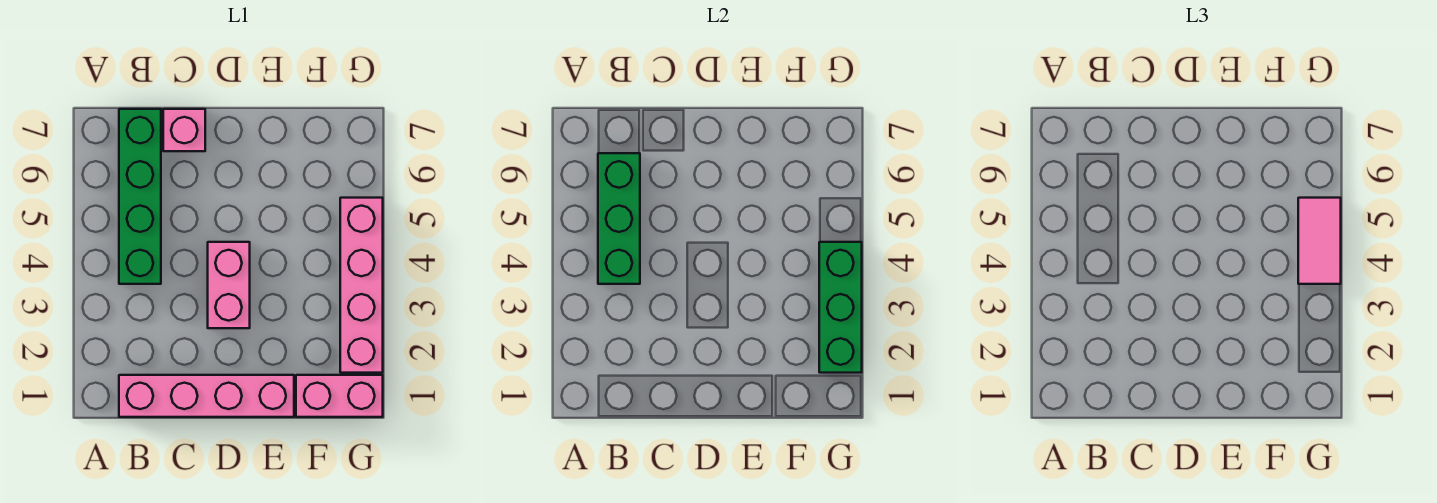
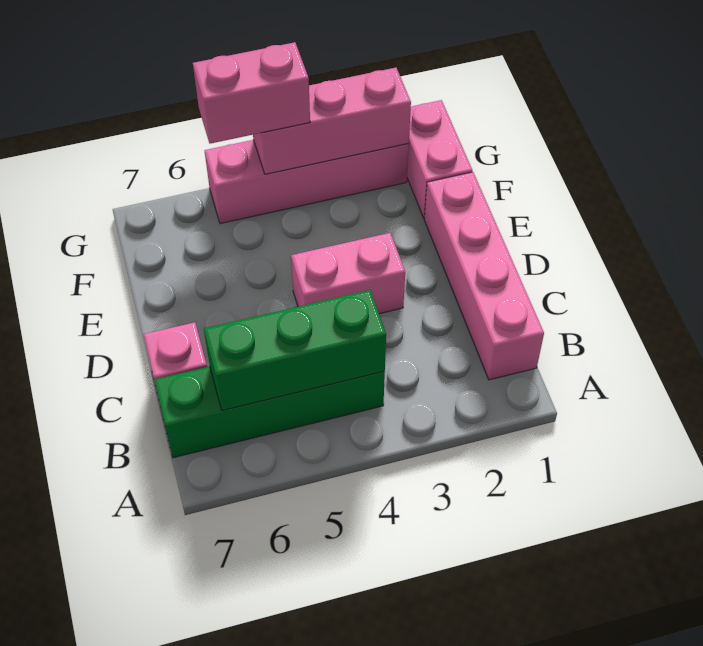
green 1x3 brick [819,242,862,373] -> pink 1x3 brick [253,68,411,174]
pink 1x2 tile [1298,198,1341,284] -> pink 1x2 brick [193,42,310,144]

